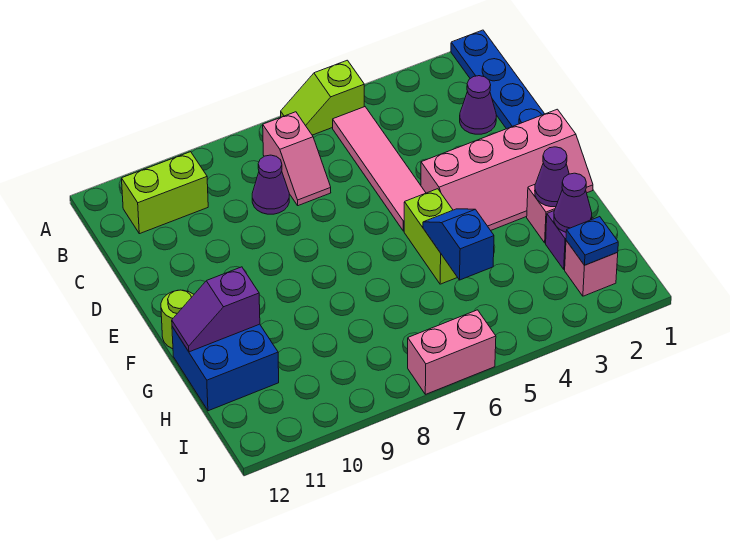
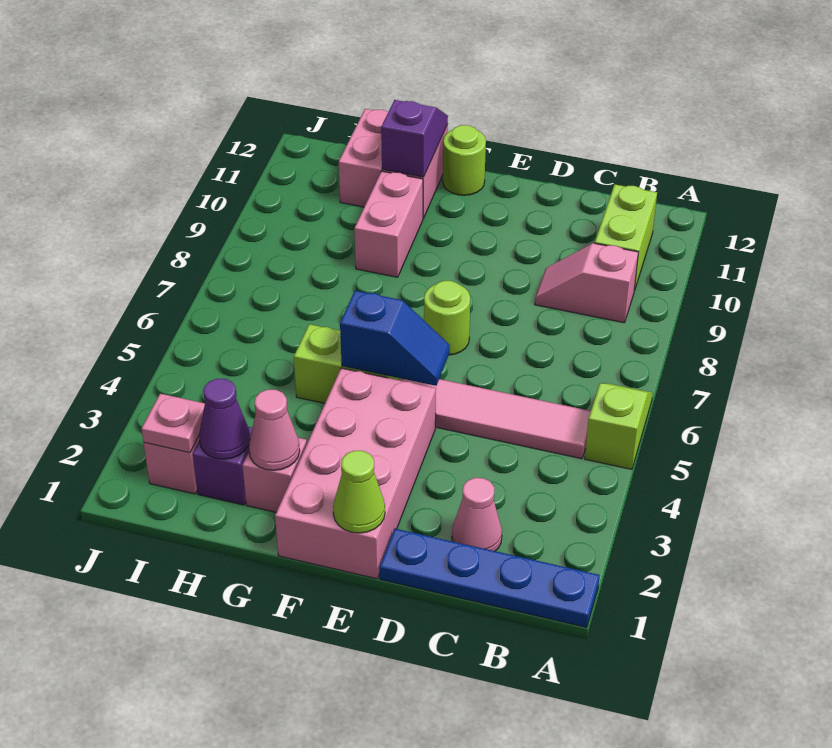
pink 1x2 slope [263,112,331,206] -> pink 1x2 slope moved to [535,243,638,323]
purple 1x1 cone [460,76,496,134] -> pink 1x1 cone [452,478,502,551]
purple 1x1 cone [252,155,289,214] -> none
pink 2x4 slope [421,109,593,230] -> pink 2x4 brick [275,368,436,579]
none -> lime 1x1 cone [333,451,385,533]
none -> lime 1x1 round brick [424,281,470,355]
purple 1x1 cone [535,147,569,207] -> pink 1x1 cone [249,390,300,470]
blue 1x2 slope [423,209,494,280] -> blue 1x2 slope moved to [340,291,450,386]
blue 2x2 brick [172,324,279,411] -> pink 2x2 brick [339,109,448,218]
blue 1x1 plate [566,217,618,265] -> pink 1x1 plate [141,394,205,453]
pink 1x2 brick [408,310,496,394] -> pink 1x2 brick moved to [354,171,423,277]

